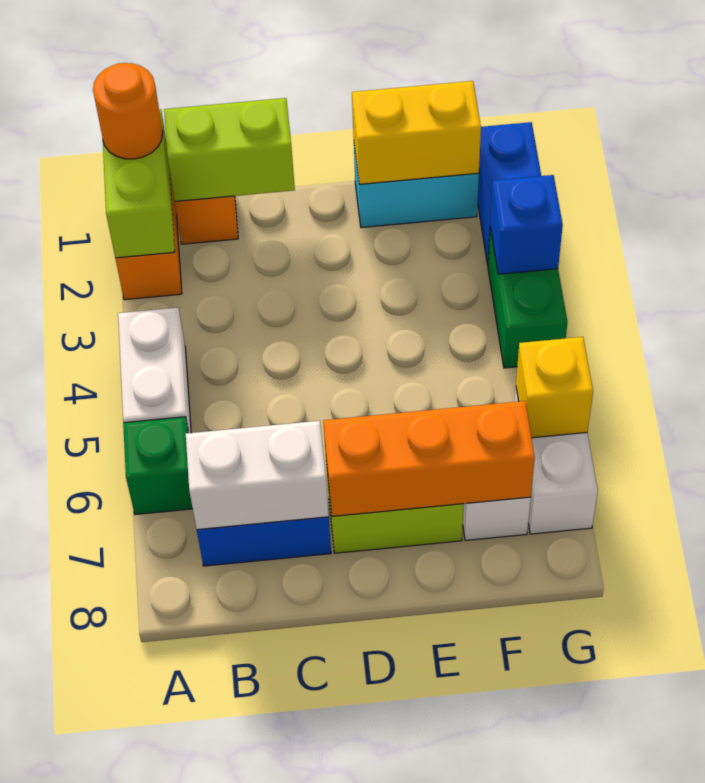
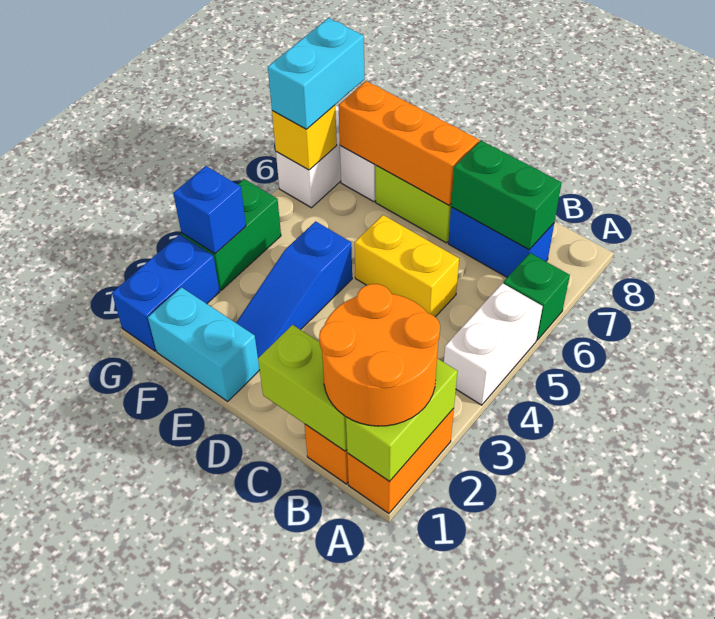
orange 1x1 round brick [93,63,163,159] -> orange 2x2 round brick [319,284,440,426]
white 1x2 brick [186,421,329,530] -> green 1x2 brick [451,141,562,250]
yellow 1x2 brick [352,81,481,184] -> yellow 1x2 brick moved to [355,215,459,317]
none -> blue 1x3 slope [236,221,352,358]
none -> cyan 1x2 brick [268,18,364,129]

